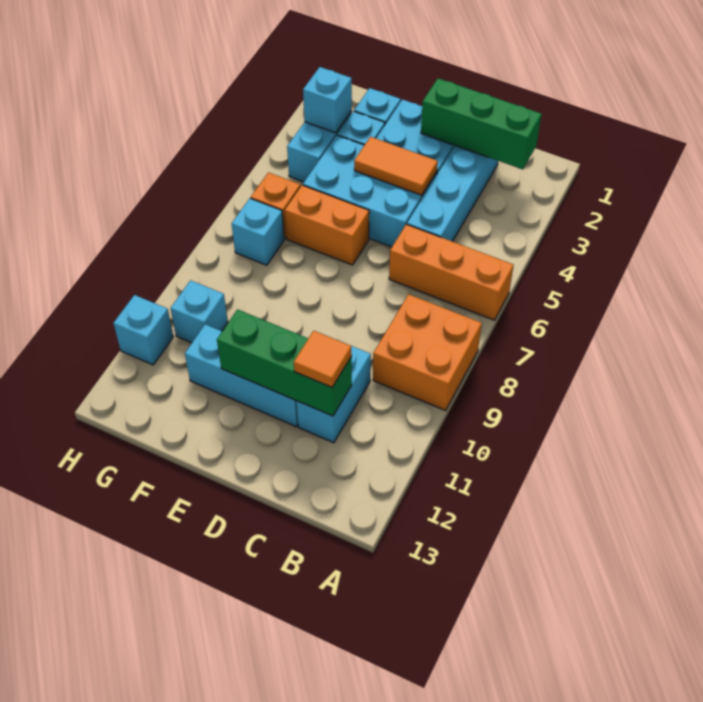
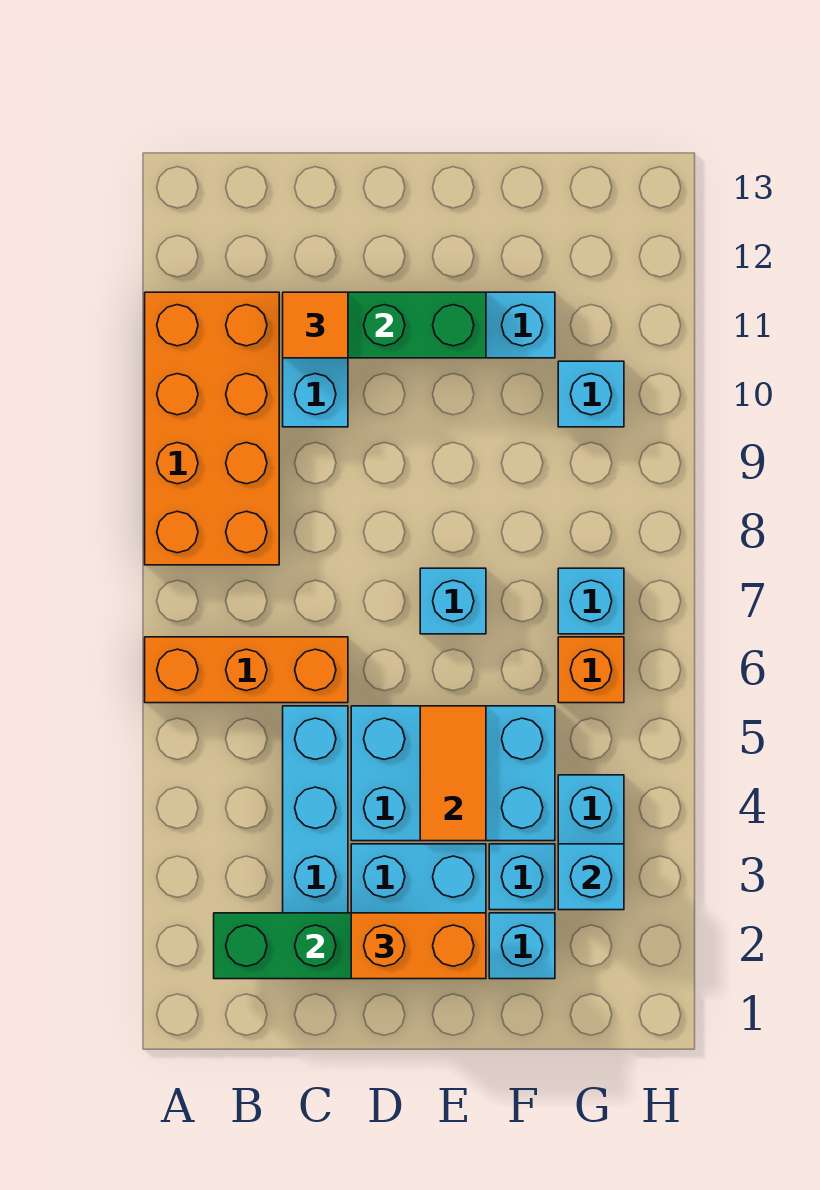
orange 2x2 brick [373,294,482,410] -> orange 2x4 brick [145,292,279,565]
orange 1x2 tile [354,137,438,195] -> orange 1x2 tile turned to [420,706,486,841]
orange 1x2 brick [285,185,369,265] -> orange 1x2 brick moved to [351,913,486,979]
cyan 1x1 brick [113,295,173,365] -> cyan 1x1 brick moved to [420,568,486,634]

